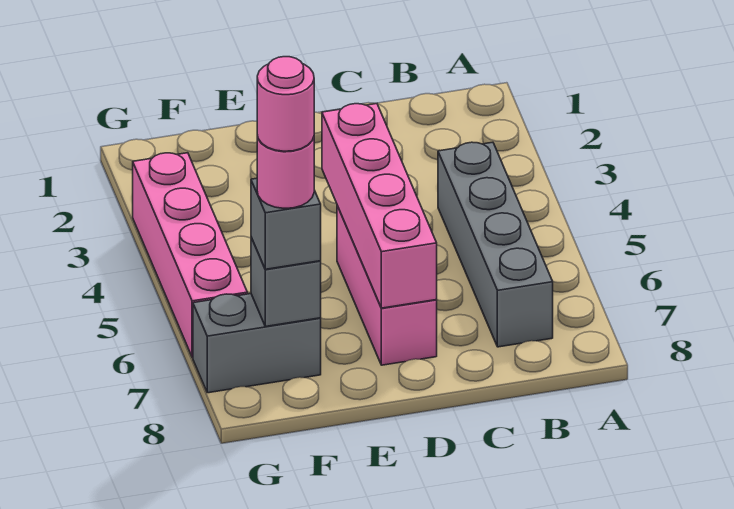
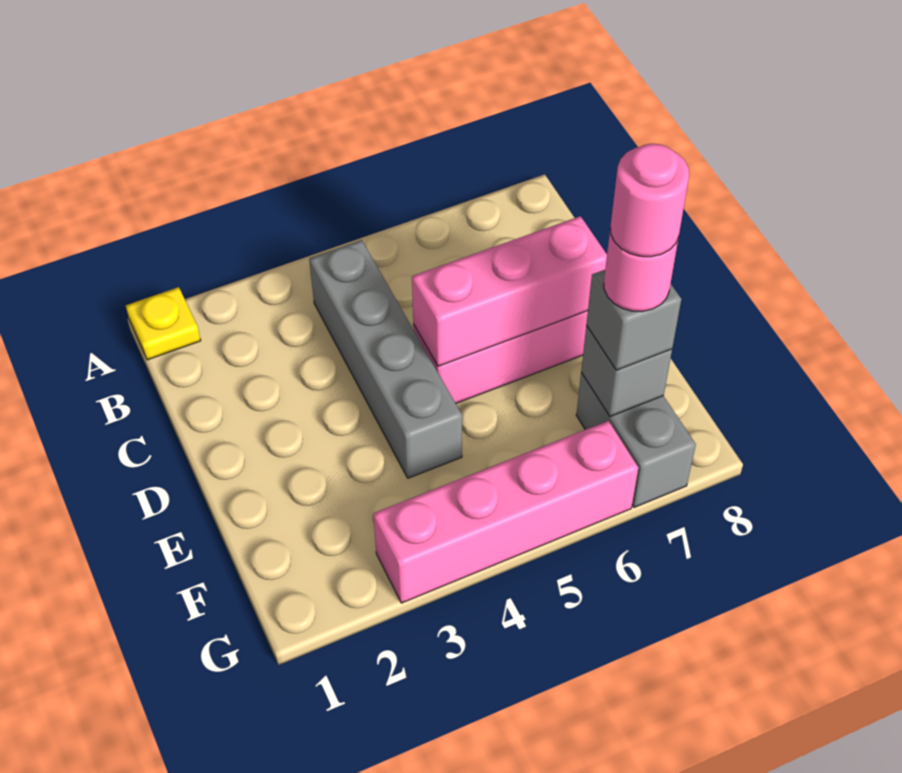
none -> yellow 1x1 plate [126,287,201,360]
grey 1x4 brick [438,142,553,347] -> grey 1x4 brick turned to [309,240,462,478]
pink 1x4 brick [322,103,437,308] -> pink 1x3 brick [412,216,607,366]

